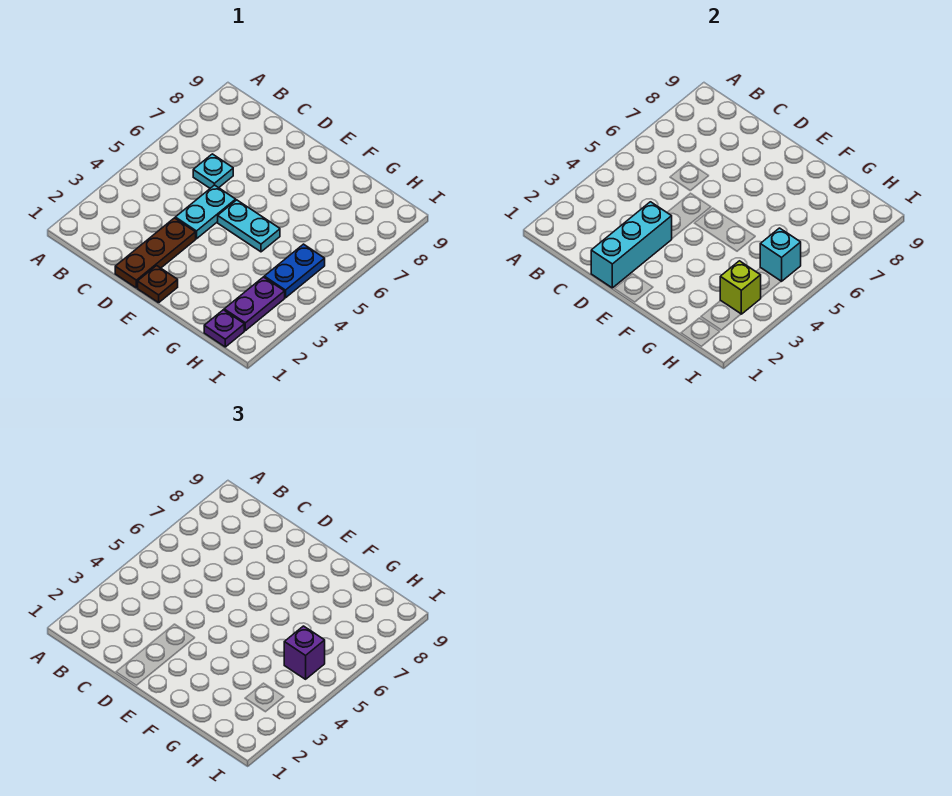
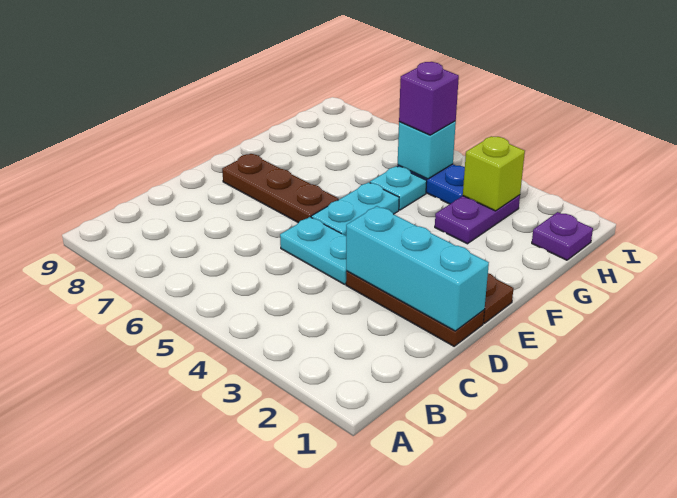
cyan 1x1 plate [193,154,233,188] -> cyan 1x1 plate moved to [370,166,427,210]
none -> brown 1x3 plate [222,154,338,223]
purple 1x2 plate [224,277,285,331] -> purple 1x2 plate turned to [435,195,520,244]

